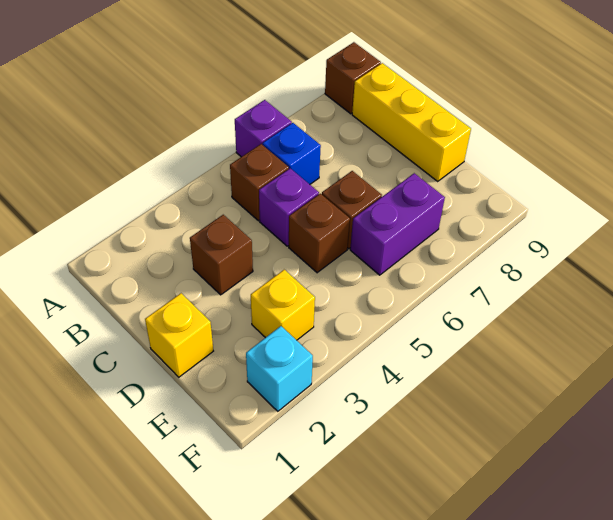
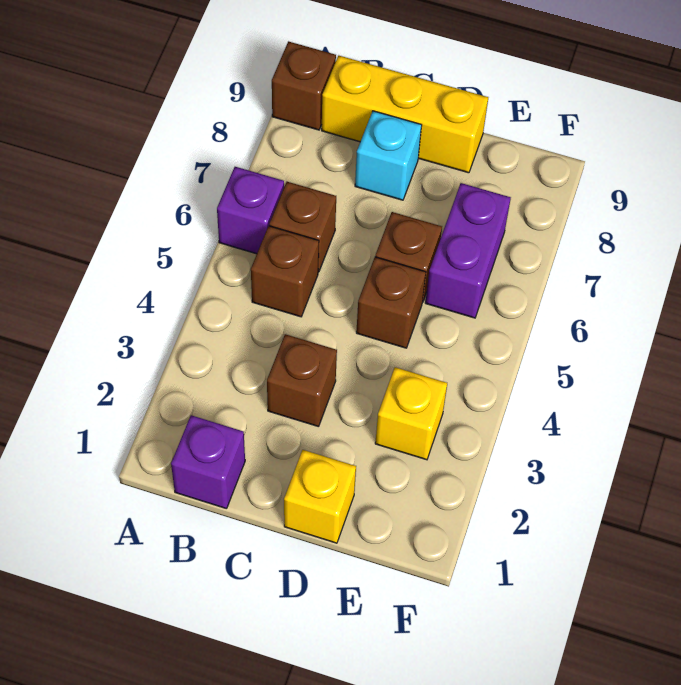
blue 1x1 brick [263,123,321,184] -> brown 1x1 brick [269,182,336,272]
purple 1x1 brick [259,168,319,246] -> purple 1x1 brick moved to [171,415,245,509]
cyan 1x1 brick [246,326,313,411] -> cyan 1x1 brick moved to [355,111,422,200]

